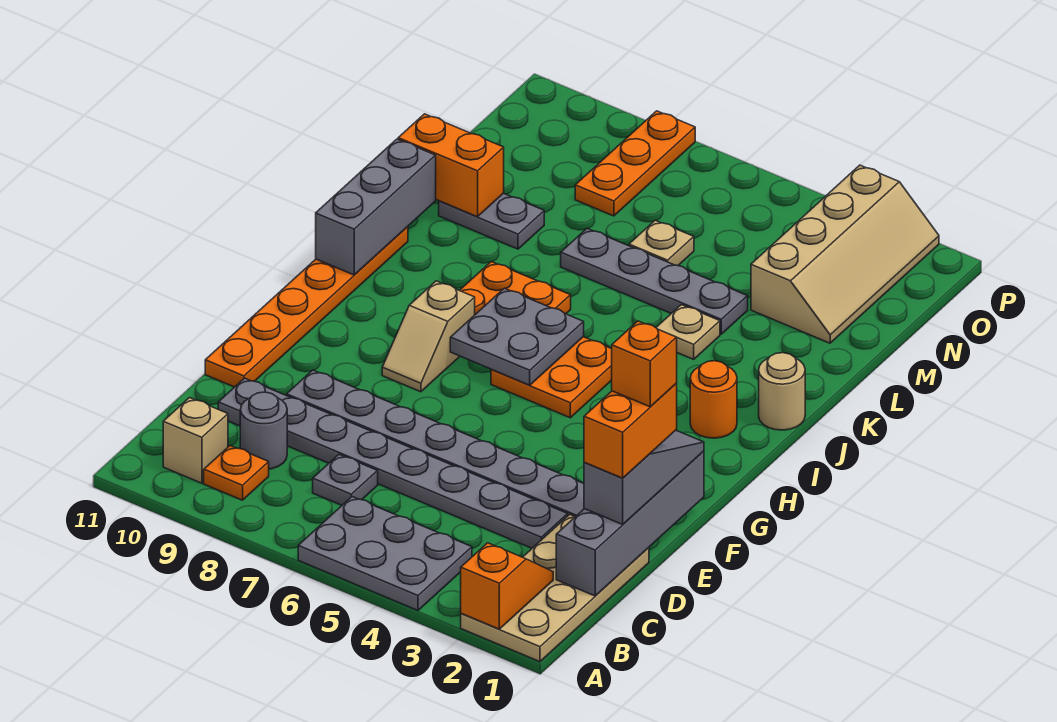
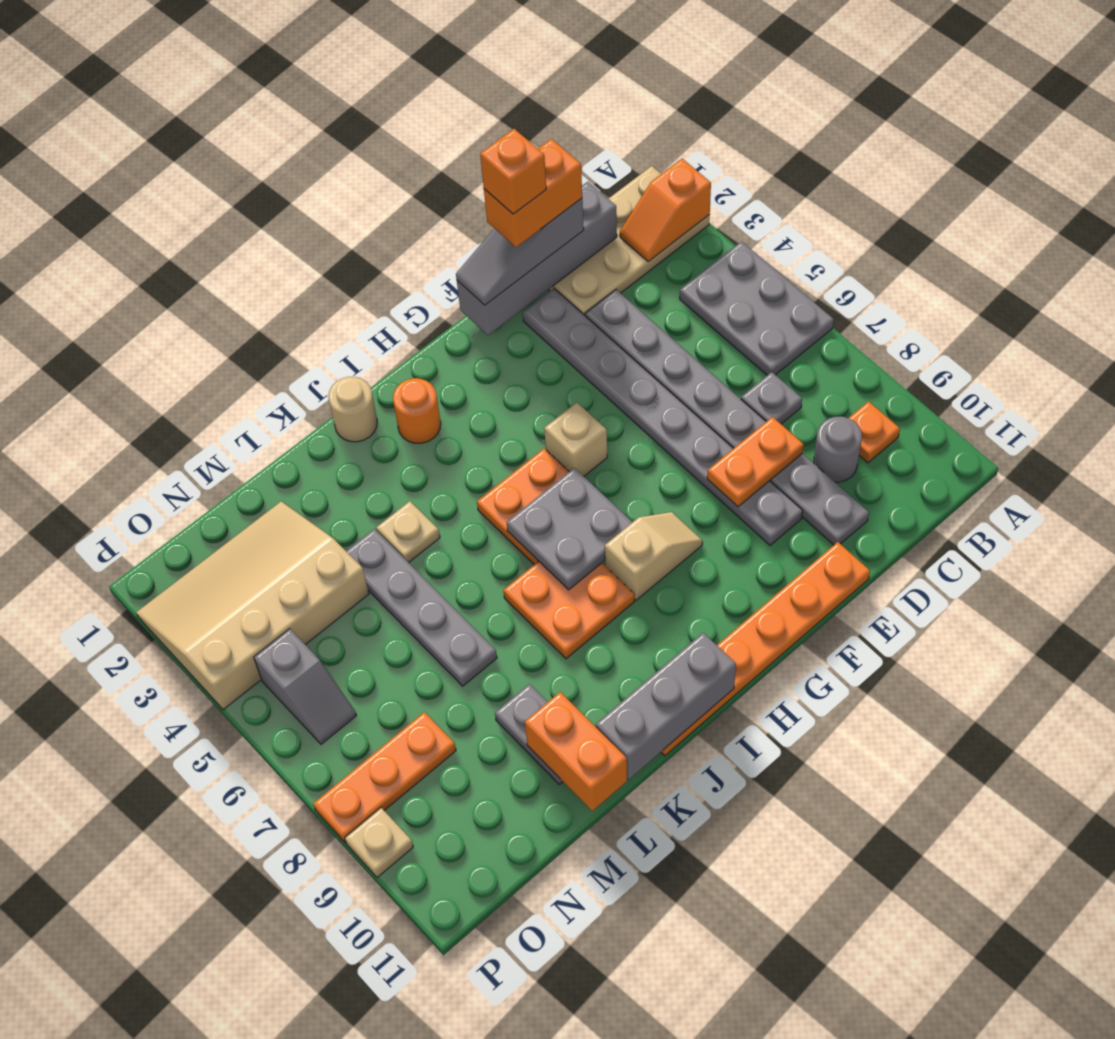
tan 1x1 brick [163,398,228,483] -> tan 1x1 brick moved to [544,402,607,476]
none -> orange 1x2 plate [707,417,804,507]
tan 2x4 slope [751,165,939,343] -> tan 3x4 slope [136,502,369,710]
tan 1x1 plate [629,220,694,266] -> tan 1x1 plate moved to [345,808,413,878]
none -> grey 1x2 slope [254,629,356,744]

